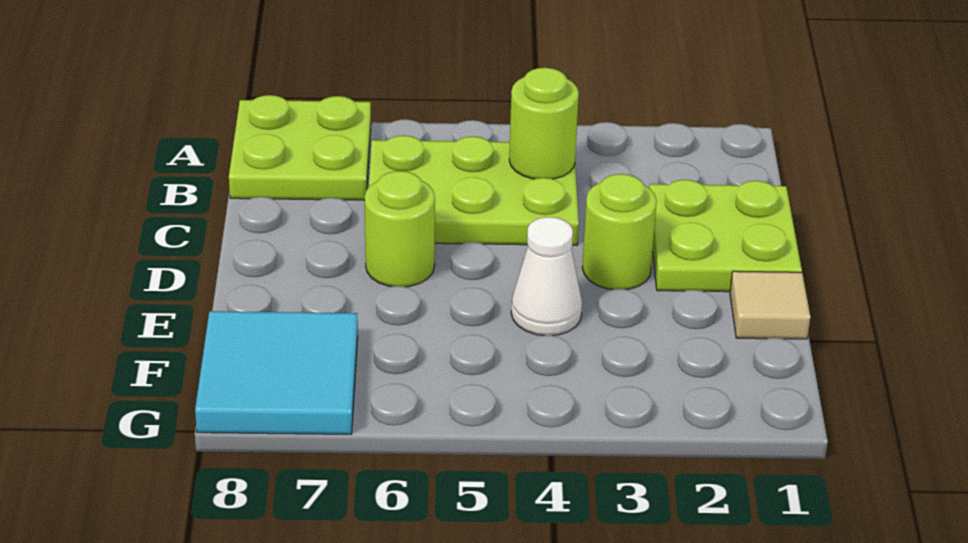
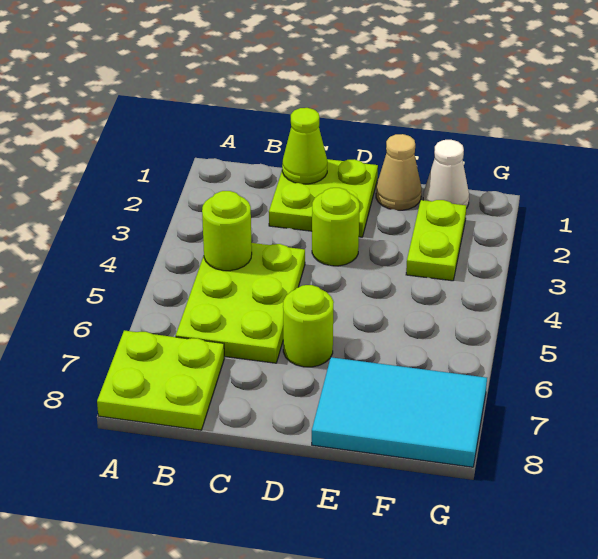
none -> lime 1x1 cone [282,108,327,184]
tan 1x1 tile [730,271,810,339] -> tan 1x1 cone [376,134,421,210]
white 1x1 cone [511,217,582,335] -> white 1x1 cone moved to [423,140,469,208]
none -> lime 1x2 plate [406,200,466,281]
cyan 2x2 tile [195,311,358,434] -> cyan 2x3 tile [312,357,487,467]

